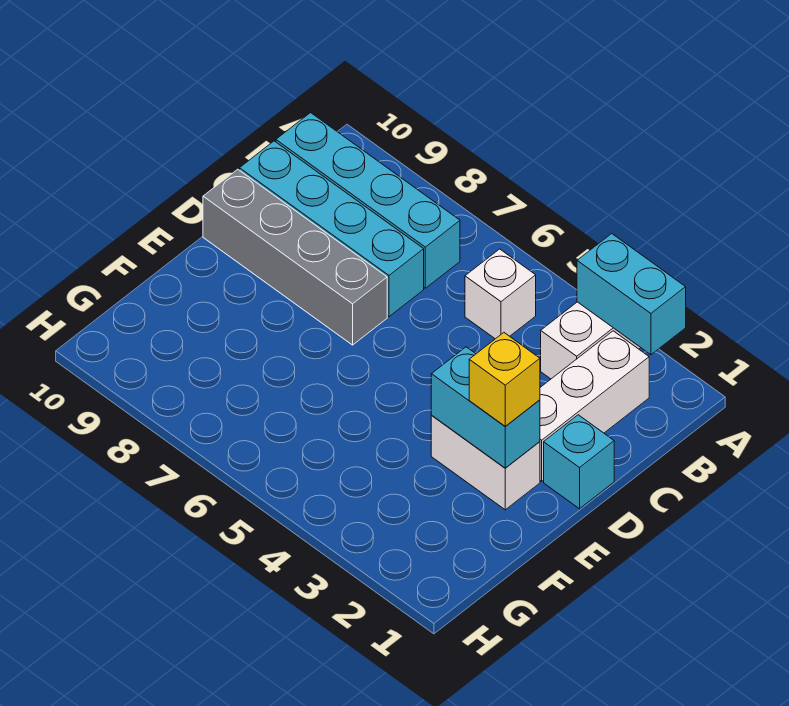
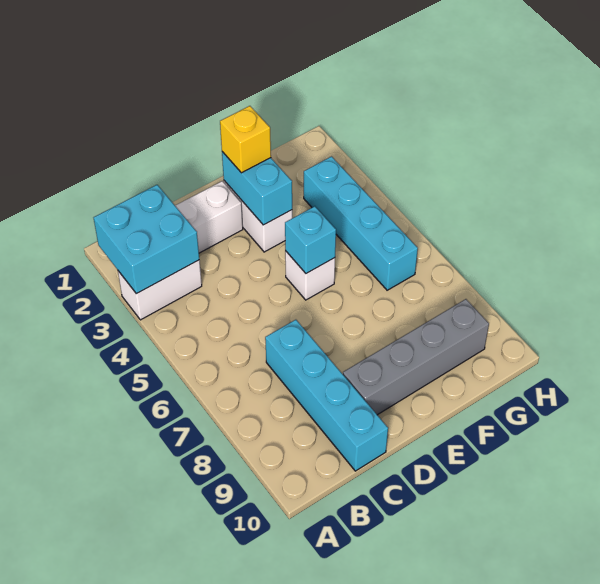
cyan 1x2 brick [577,234,686,355] -> cyan 2x2 brick [94,185,199,294]
white 1x1 brick [465,249,536,339] -> white 1x1 brick moved to [285,251,335,300]
cyan 1x4 brick [276,113,460,288] -> cyan 1x4 brick moved to [304,157,418,290]
cyan 1x1 brick [544,415,614,509] -> cyan 1x1 brick moved to [285,206,336,274]
grey 1x4 brick [203,169,387,345] -> grey 1x4 brick turned to [343,299,489,415]

